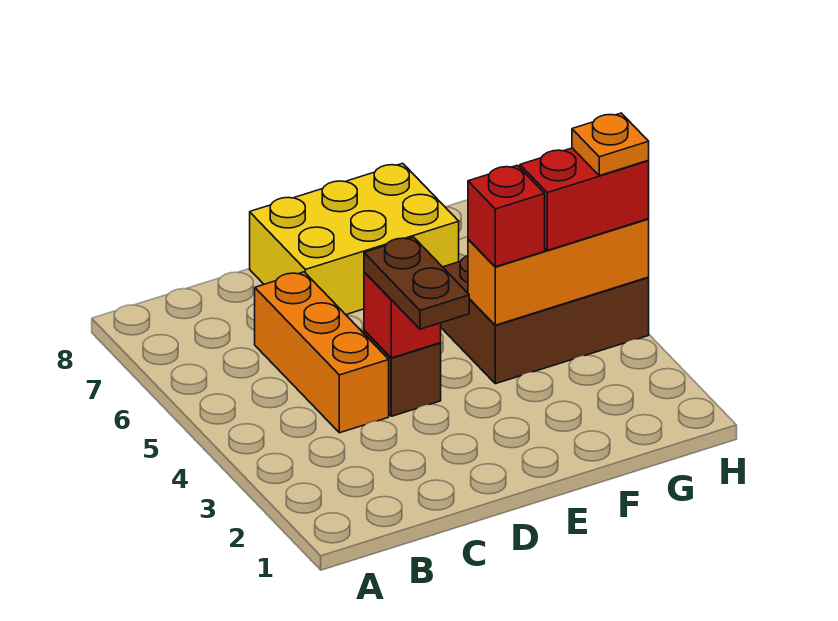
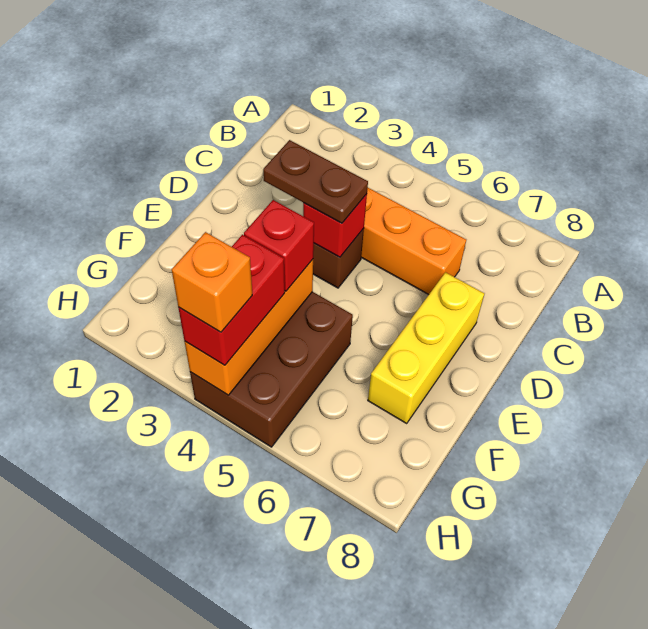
yellow 2x3 brick [250,163,459,315] -> yellow 1x3 brick [368,272,484,423]
orange 1x1 plate [572,113,649,176] -> orange 1x1 brick [172,232,252,332]

